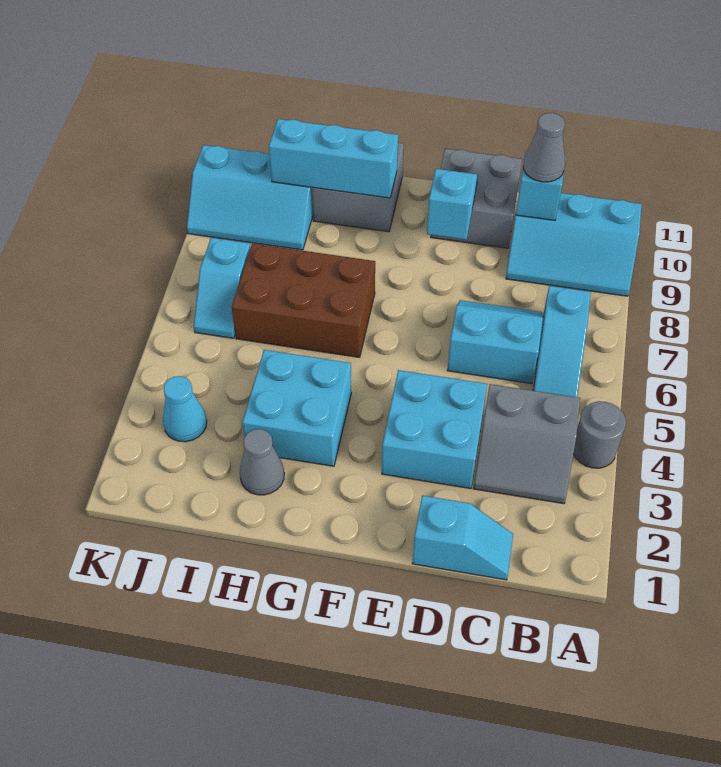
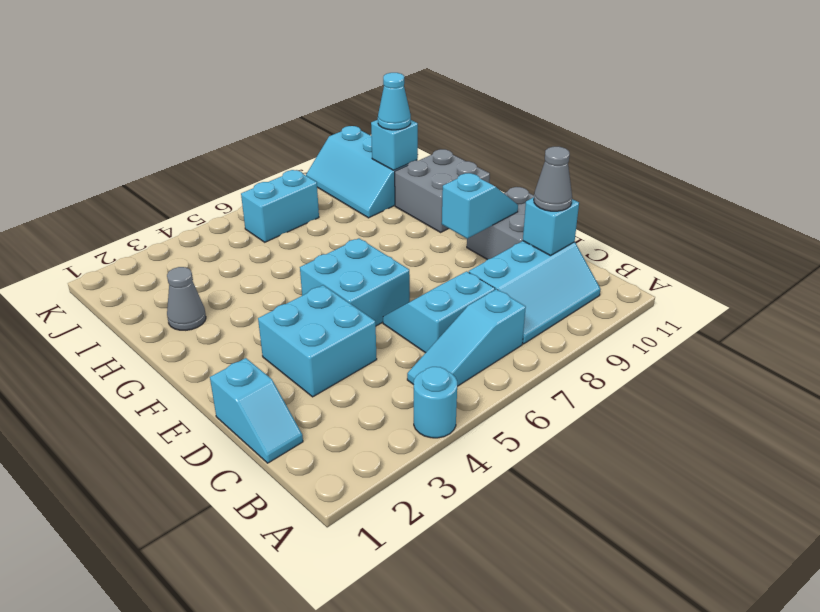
grey 1x1 round brick [574,401,626,468] -> cyan 1x1 round brick [414,367,457,438]
cyan 2x3 slope [506,193,642,296] -> cyan 2x3 slope turned to [469,241,601,344]
grey 2x2 slope [473,384,580,504] -> none
cyan 2x2 slope [447,300,543,384] -> cyan 2x2 slope turned to [383,271,495,353]
cyan 2x2 brick [242,350,351,466] -> cyan 2x2 brick moved to [300,238,410,326]
brown 2x3 brick [232,244,375,357] -> none
cyan 1x3 brick [269,119,398,198] -> cyan 1x1 brick [371,120,418,170]
cyan 1x1 cone [163,376,207,442] -> cyan 1x1 cone moved to [378,73,411,130]
cyan 1x2 slope [194,238,251,338] -> cyan 1x2 brick [241,170,319,242]

